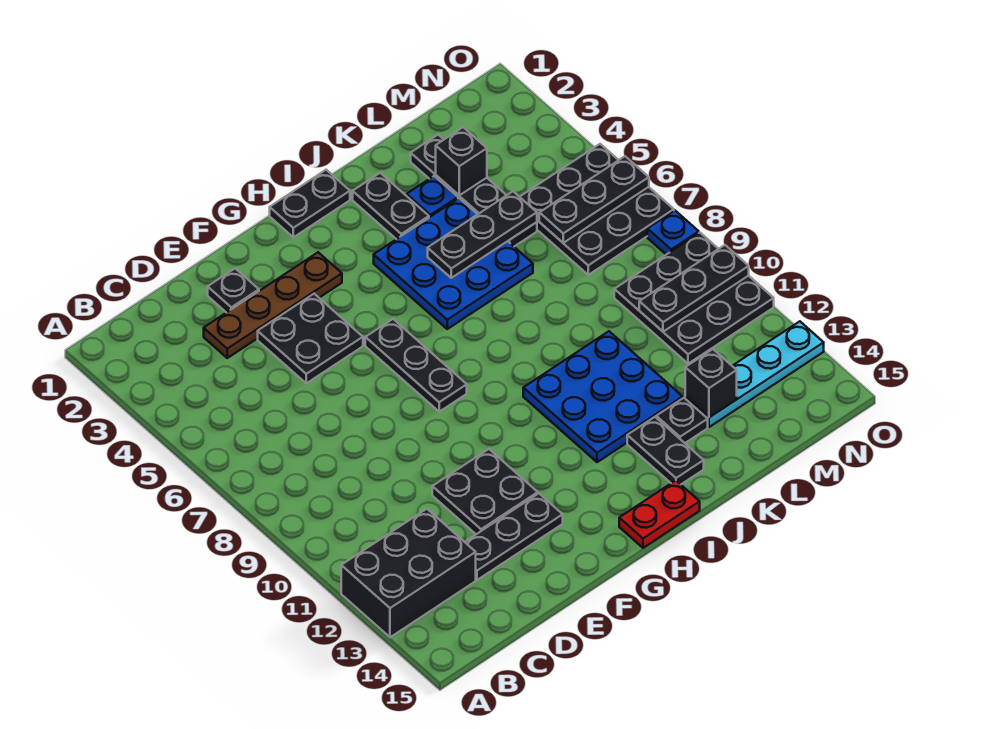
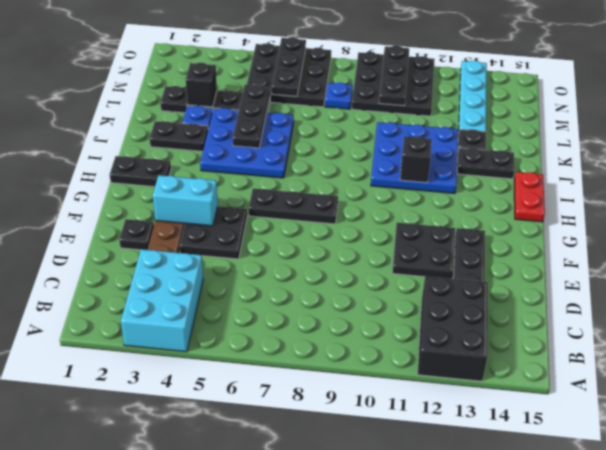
none -> cyan 2x3 brick [121,249,203,352]
none -> cyan 1x2 brick [153,175,218,226]
black 1x2 plate [270,170,350,237] -> black 1x2 plate turned to [110,156,171,187]
black 1x1 brick [685,349,737,417] -> black 1x1 brick moved to [400,136,432,183]
blue 1x1 plate [647,211,699,255] -> blue 1x1 plate moved to [325,83,353,109]

